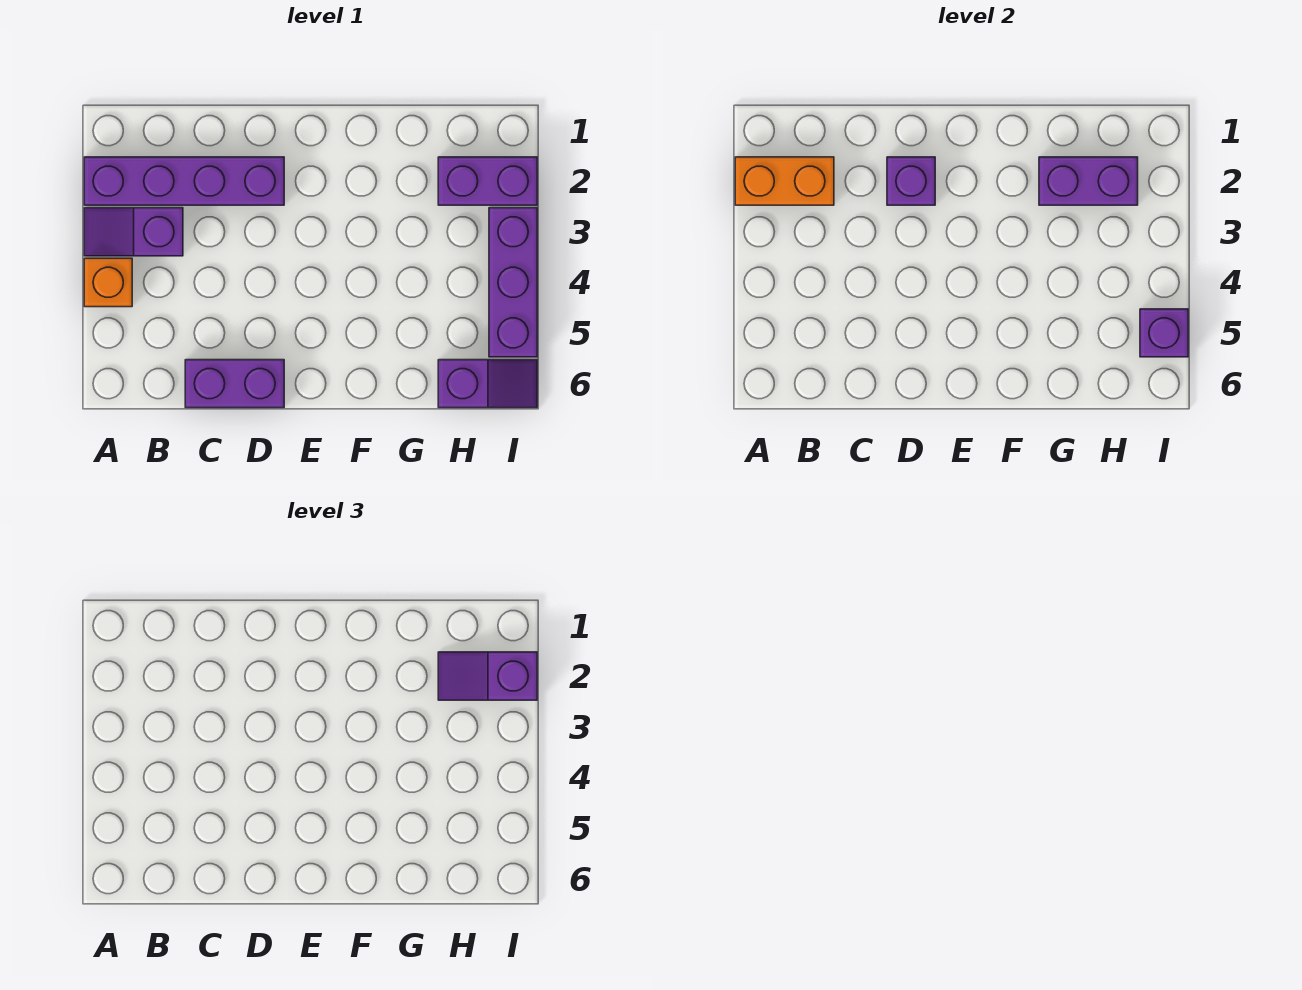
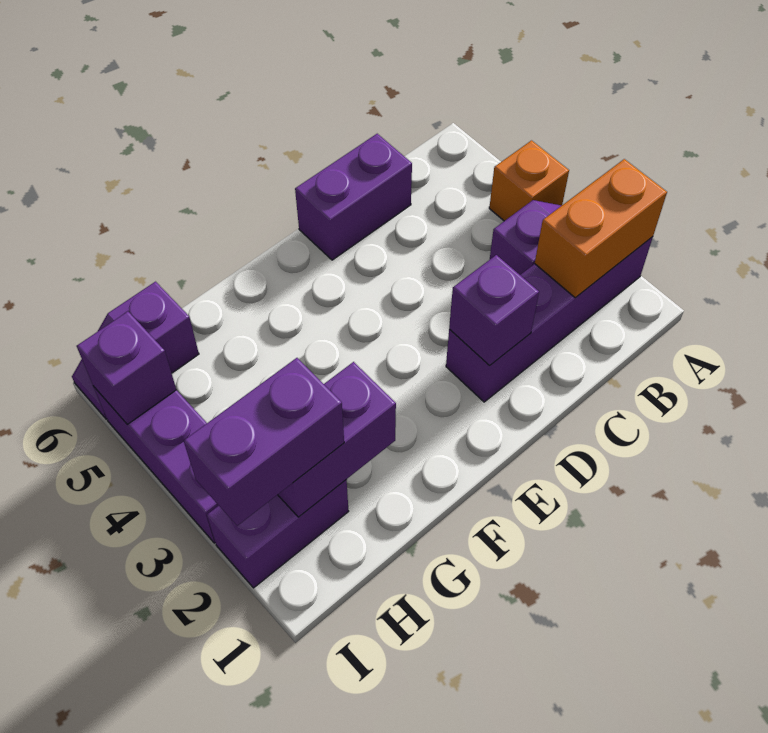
purple 1x2 slope [438,652,537,700] -> purple 1x2 brick [184,358,344,526]

